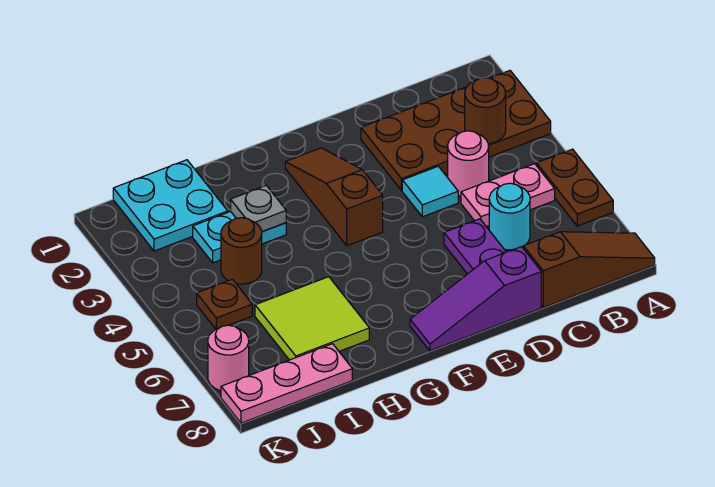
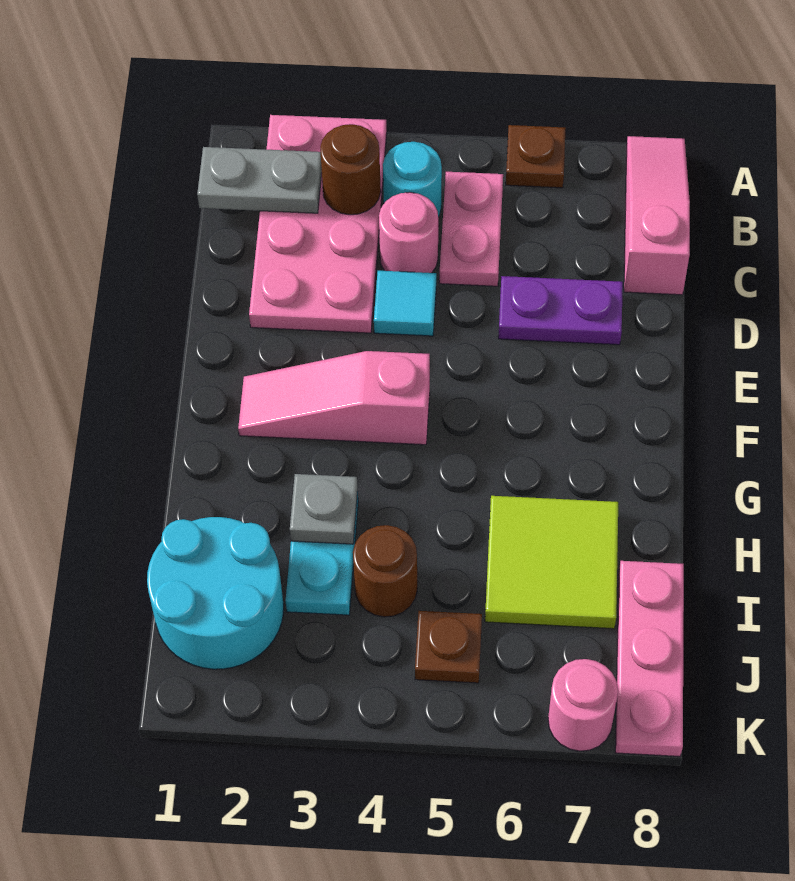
brown 2x4 plate [361,71,551,191] -> pink 2x4 plate [249,115,387,333]
brown 1x2 plate [537,149,613,226] -> brown 1x1 plate [506,125,566,188]
brown 1x3 slope [523,232,655,307] -> pink 1x3 slope [624,136,690,295]
none -> grey 1x2 plate [197,147,322,213]
cyan 1x1 round brick [489,183,530,250] -> cyan 1x1 round brick moved to [383,142,442,217]
purple 1x3 slope [410,247,541,351] -> none
brown 1x3 slope [285,148,383,246] -> pink 1x3 slope [238,351,430,445]
cyan 2x2 plate [113,160,228,251] -> cyan 2x2 round brick [147,517,284,669]

